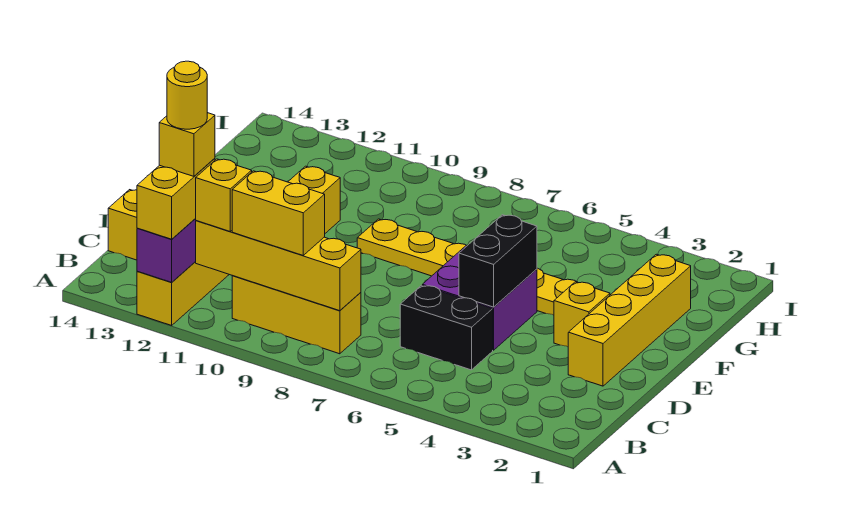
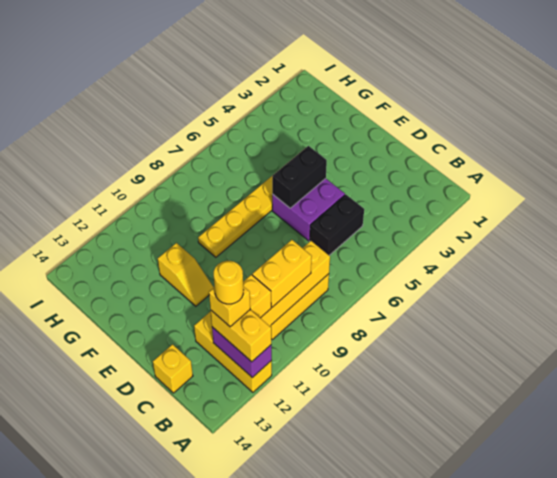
yellow 1x4 brick [568,254,691,386] -> none
black 1x2 brick [459,215,537,307] -> black 1x2 brick turned to [272,146,327,208]
yellow 1x1 brick [554,282,610,347] -> none

